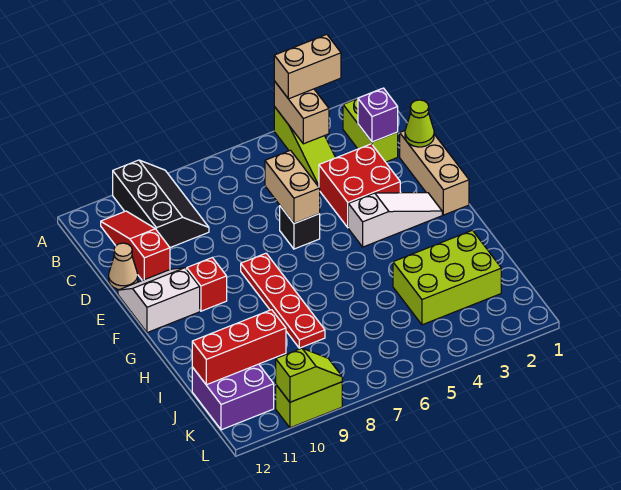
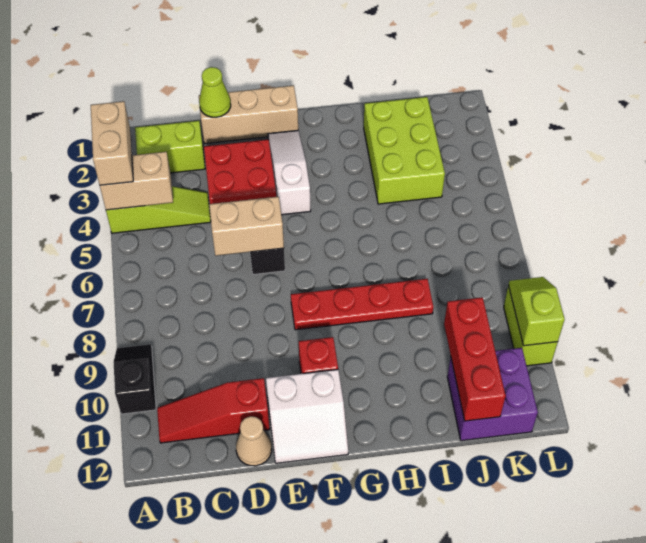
black 2x3 slope [113,160,209,248] -> black 1x2 slope [114,344,156,414]
purple 1x1 brick [358,88,398,142] -> none
white 2x2 slope [118,268,200,333] -> white 2x2 slope turned to [266,370,348,463]

